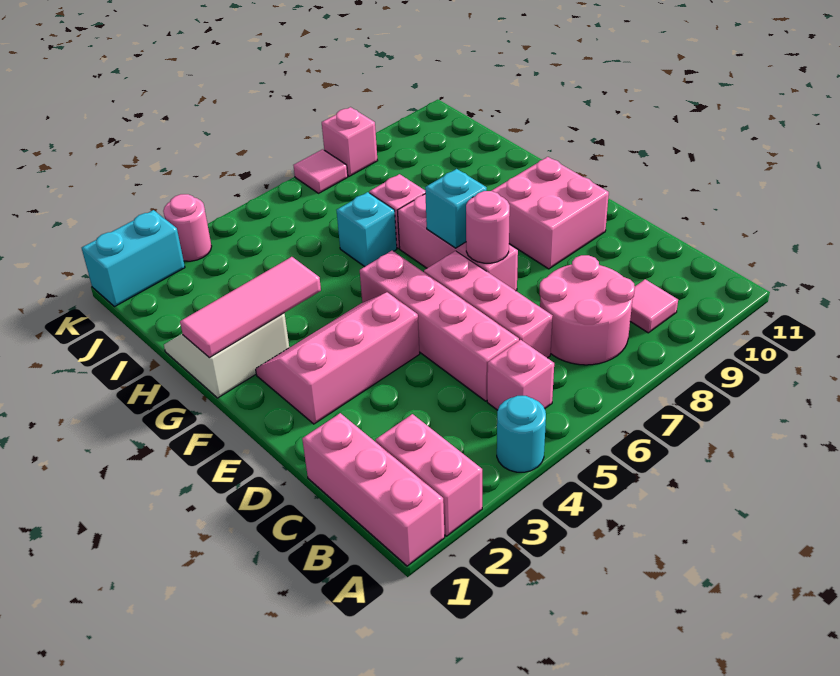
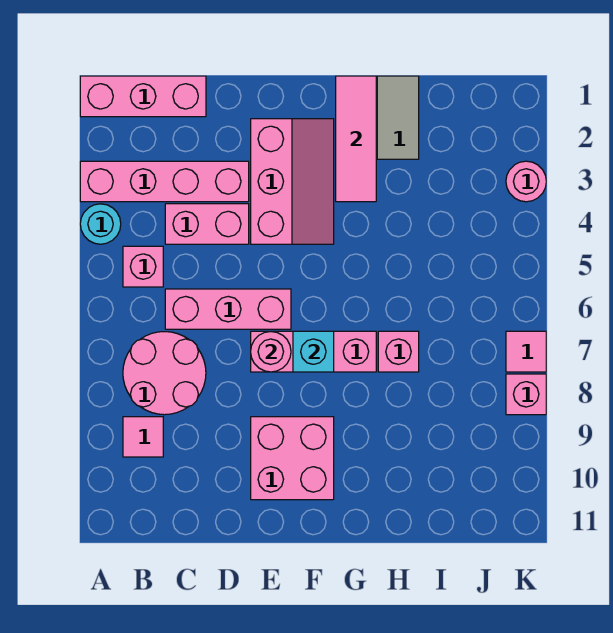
pink 1x2 brick [376,414,482,536] -> pink 1x2 brick moved to [165,204,249,244]
pink 1x4 brick [360,251,519,401] -> pink 1x4 brick moved to [80,161,249,202]
cyan 1x1 brick [337,192,397,267] -> none
cyan 1x2 brick [82,210,185,307] -> none

